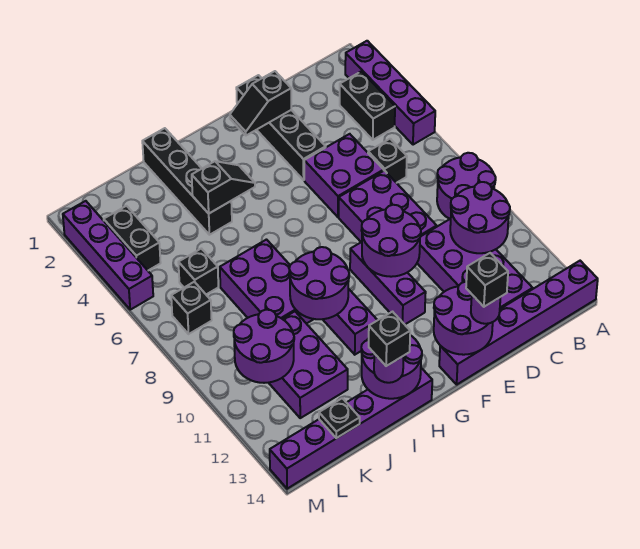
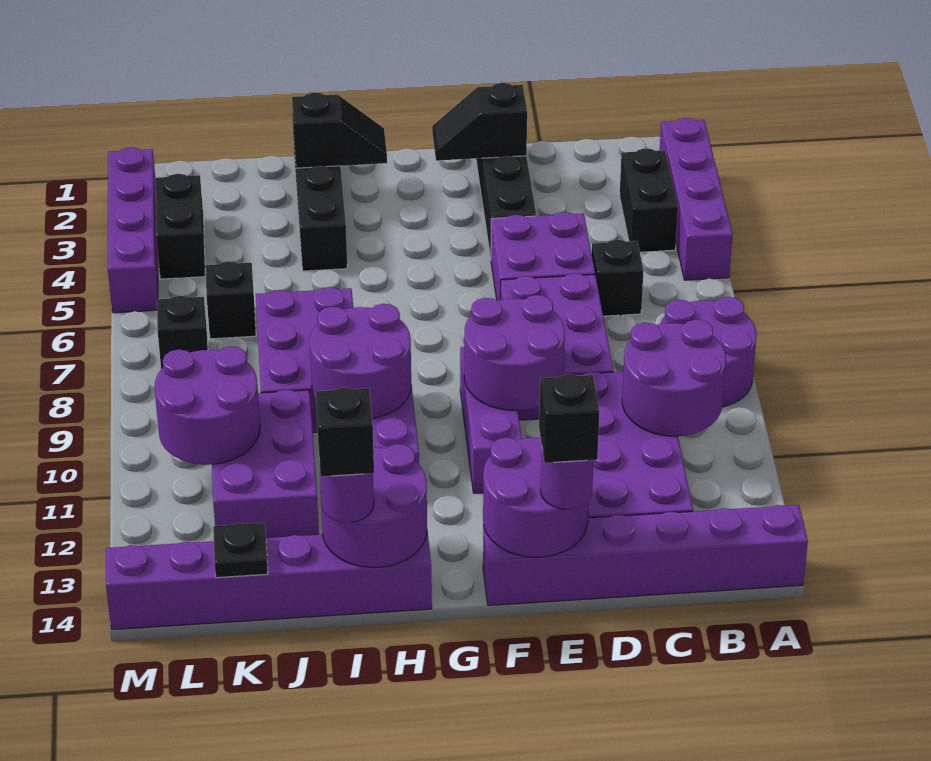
black 1x2 slope [192,161,255,214] -> black 1x2 slope moved to [292,93,387,168]

